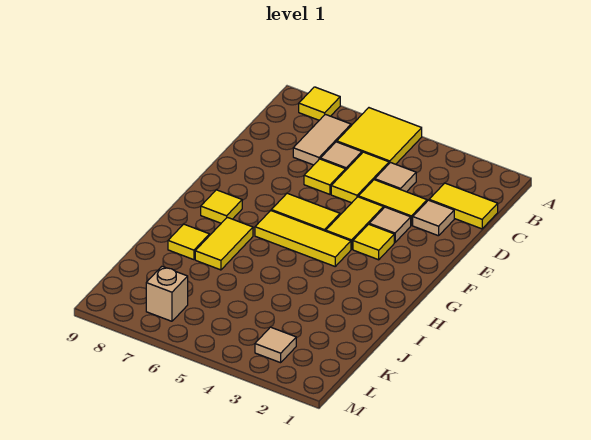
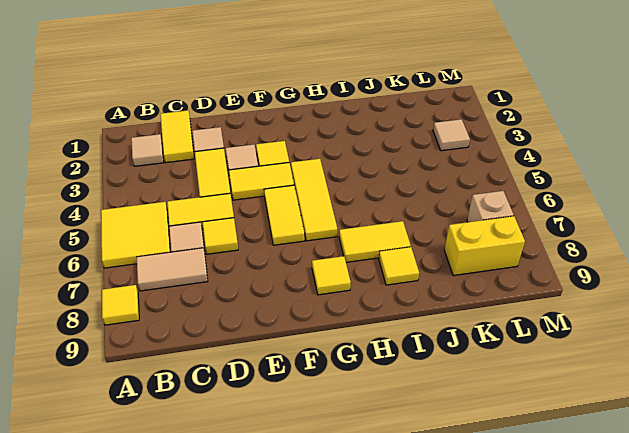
tan 1x1 tile [375,163,416,192] -> tan 1x1 tile moved to [131,134,164,166]
none -> yellow 1x2 brick [444,216,525,276]

